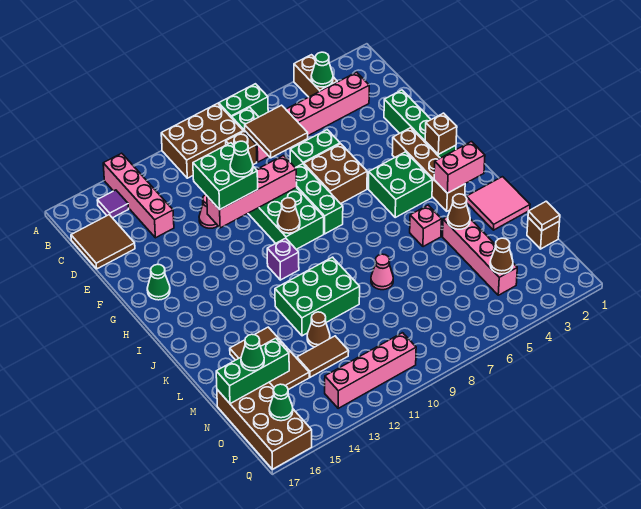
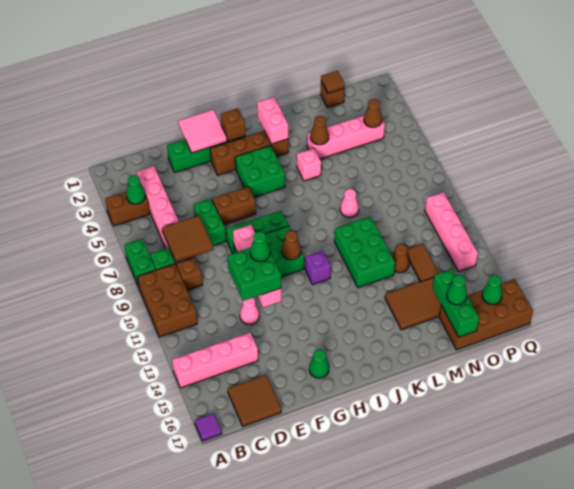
purple 1x1 tile [97,190,129,218] -> purple 1x1 tile moved to [195,414,221,441]
brown 2x2 brick [304,144,367,204] -> brown 1x2 brick [212,187,256,225]
pink 2x2 tile [466,177,530,230] -> pink 2x2 tile moved to [178,110,227,153]

